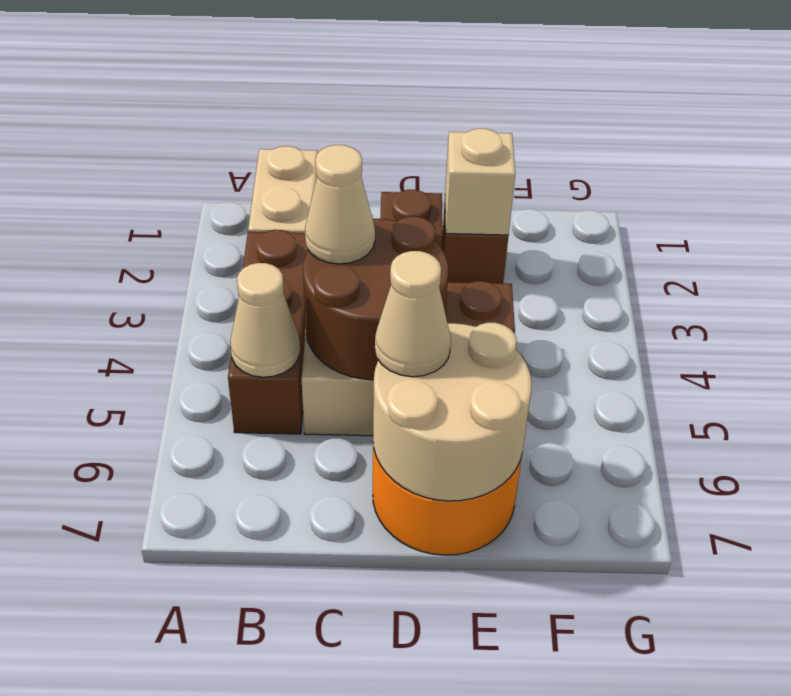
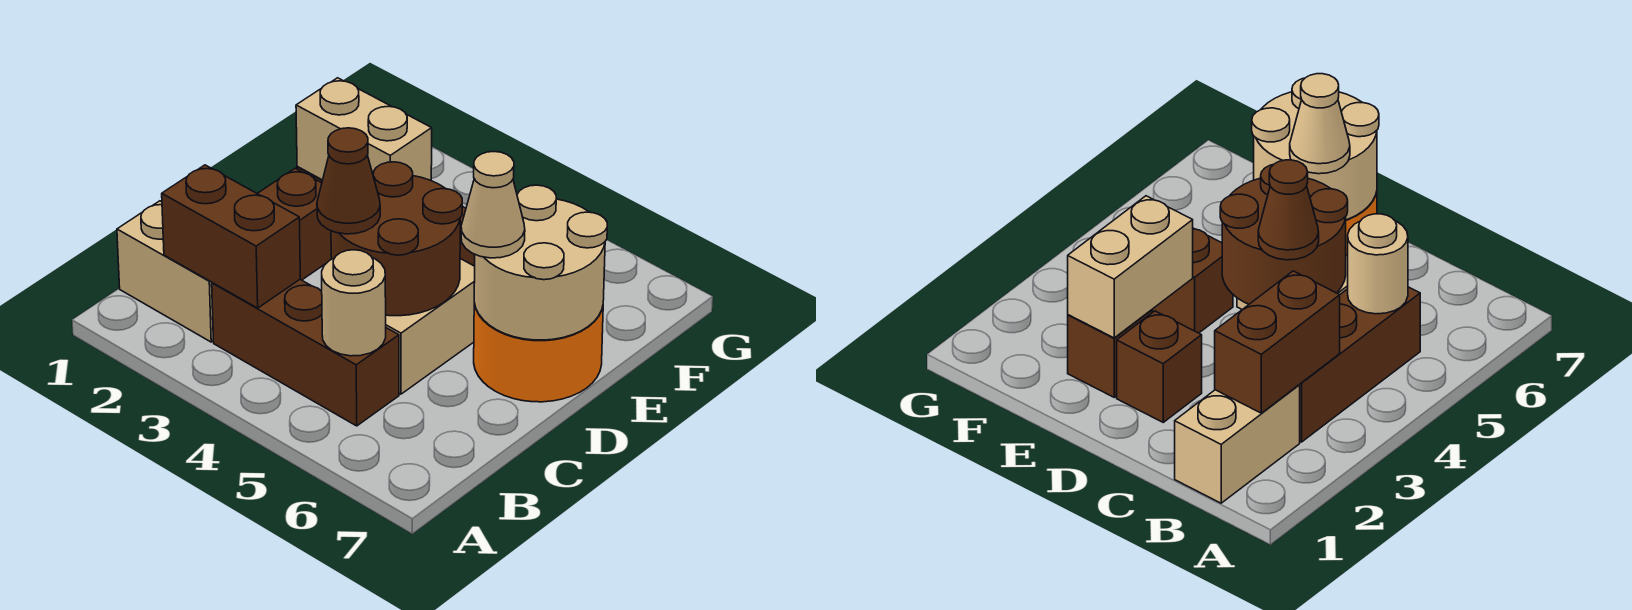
none -> brown 1x2 brick [162,165,300,308]
tan 1x1 cone [230,263,300,377] -> tan 1x1 round brick [322,250,386,356]
tan 1x1 cone [305,145,375,264] -> brown 1x1 cone [317,128,380,234]
tan 1x1 brick [445,129,515,235] -> tan 1x2 brick [296,78,432,180]

